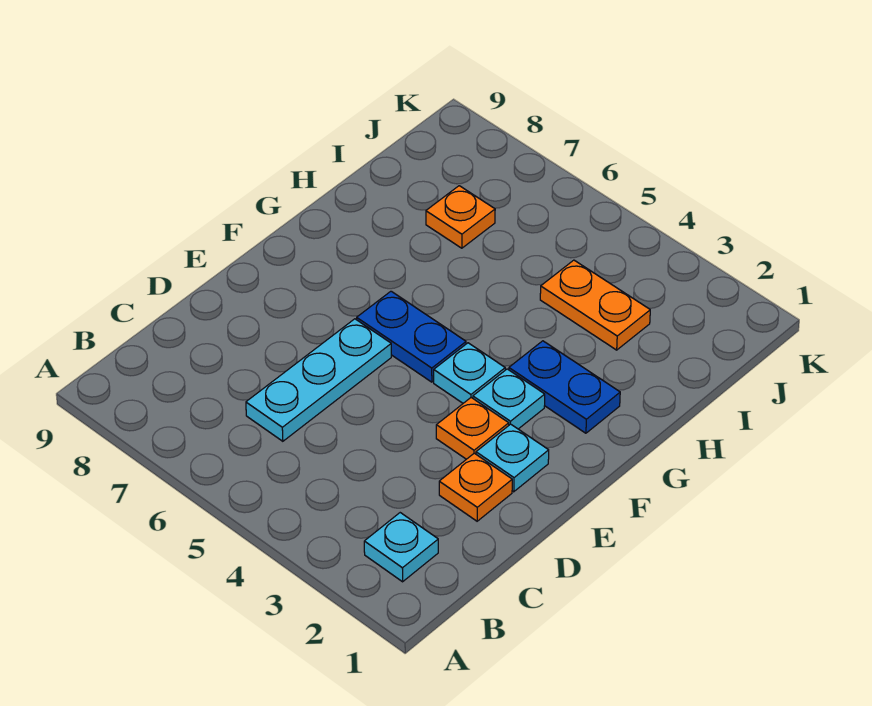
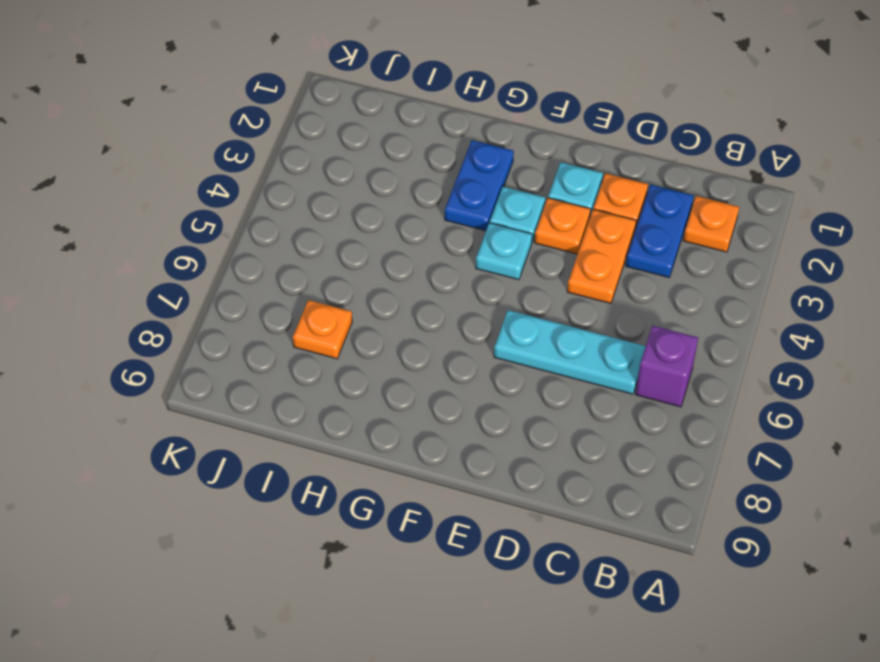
cyan 1x1 plate [364,513,438,582] -> orange 1x1 plate [683,196,739,252]
none -> purple 1x1 brick [636,326,698,407]
blue 1x2 plate [357,291,466,382] -> blue 1x2 plate moved to [626,185,693,277]
orange 1x2 plate [540,260,650,350] -> orange 1x2 plate moved to [567,209,636,303]

